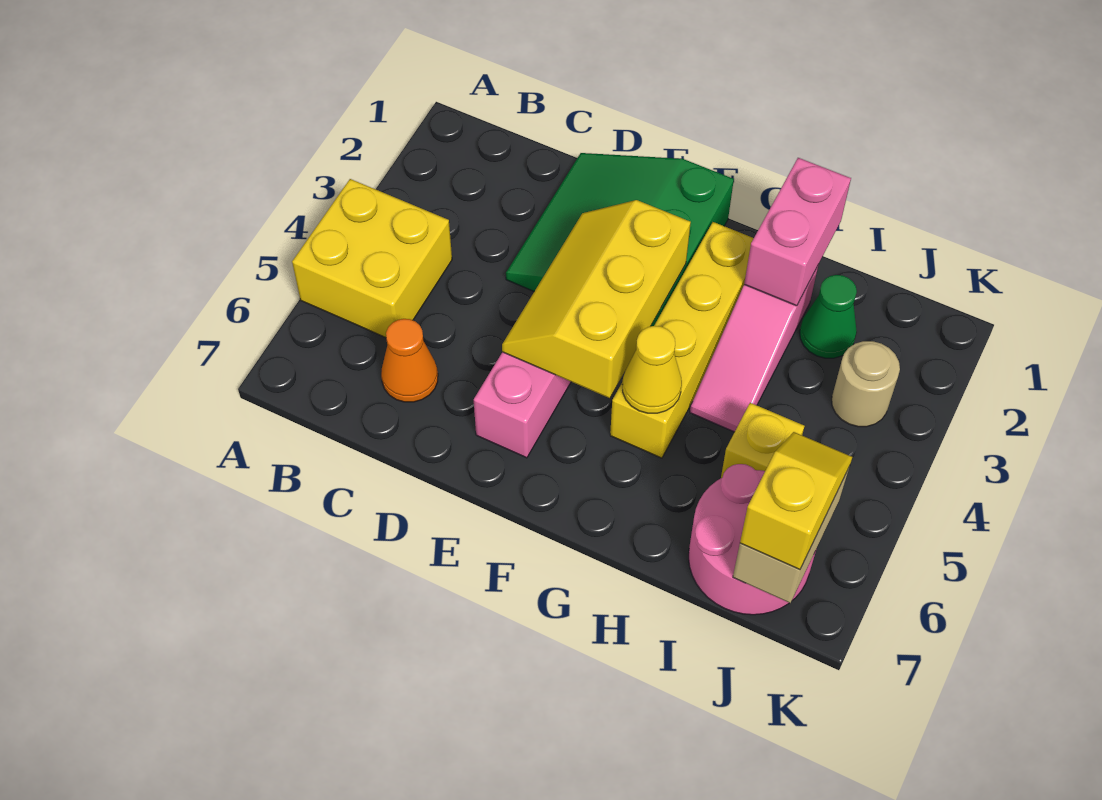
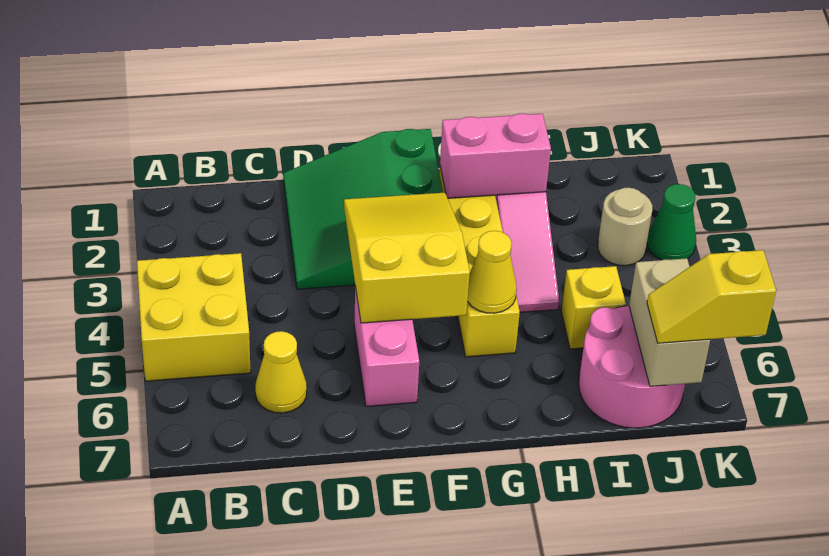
orange 1x1 cone [381,319,438,402] -> yellow 1x1 cone [255,331,307,413]
yellow 2x3 slope [502,200,691,398] -> yellow 2x3 slope turned to [344,193,470,323]
pink 1x2 brick [744,158,851,306] -> pink 1x2 brick turned to [440,113,551,198]
green 1x1 cone [800,275,857,358] -> green 1x1 cone moved to [647,184,696,260]
yellow 1x2 slope [740,432,852,570] -> yellow 1x2 slope turned to [647,250,776,343]

